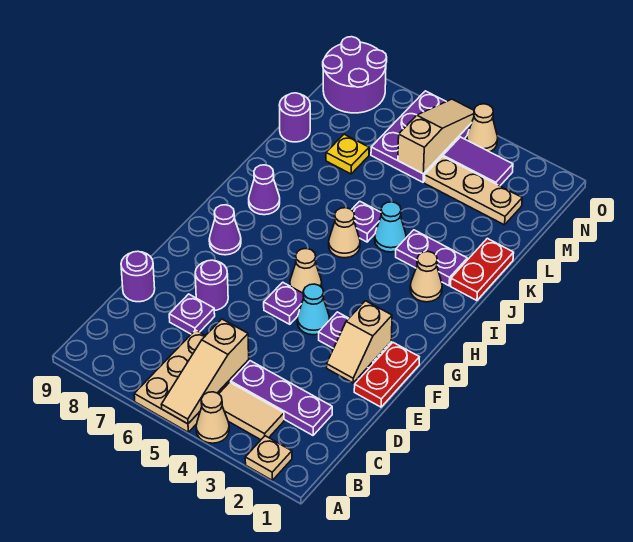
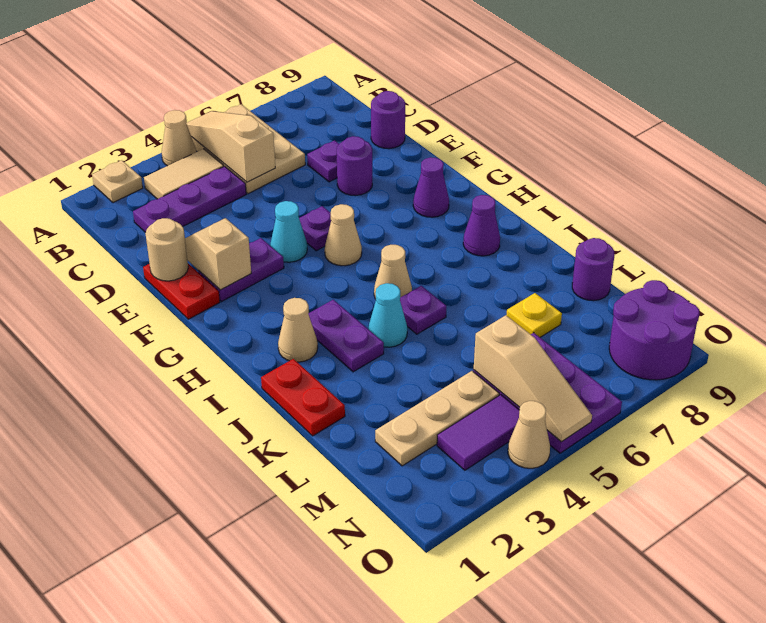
none -> tan 1x1 round brick [145,218,188,281]
purple 1x2 plate [396,230,467,286] -> purple 1x2 plate turned to [308,300,384,372]

